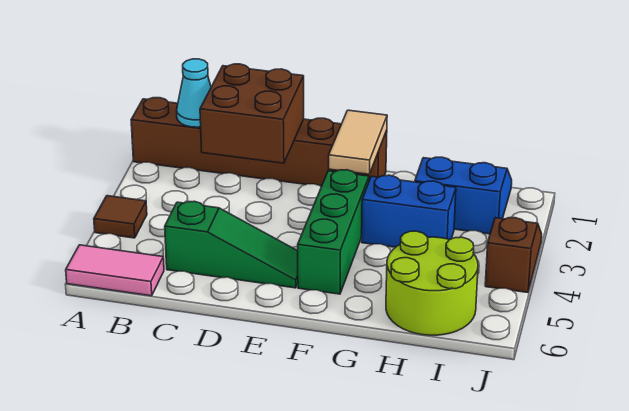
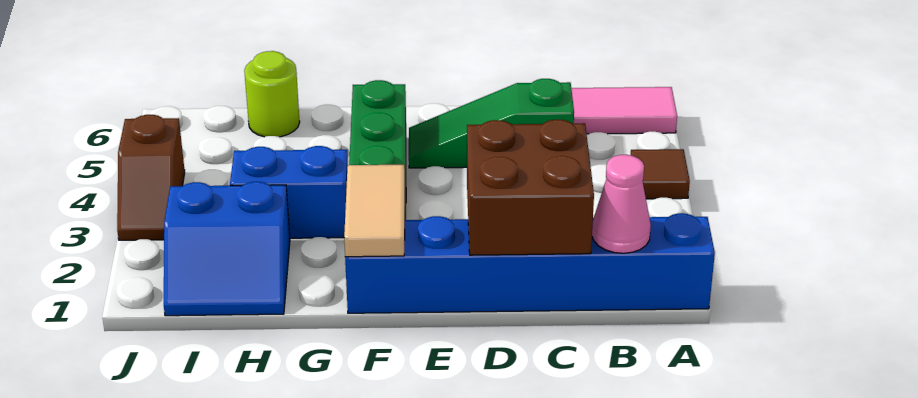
brown 1x6 brick [131,98,387,186] -> blue 1x6 brick [345,213,715,313]
cyan 1x1 cone [177,59,211,127] -> pink 1x1 cone [592,155,651,253]
lime 2x2 round brick [386,231,478,335] -> lime 1x1 round brick [244,51,300,137]

